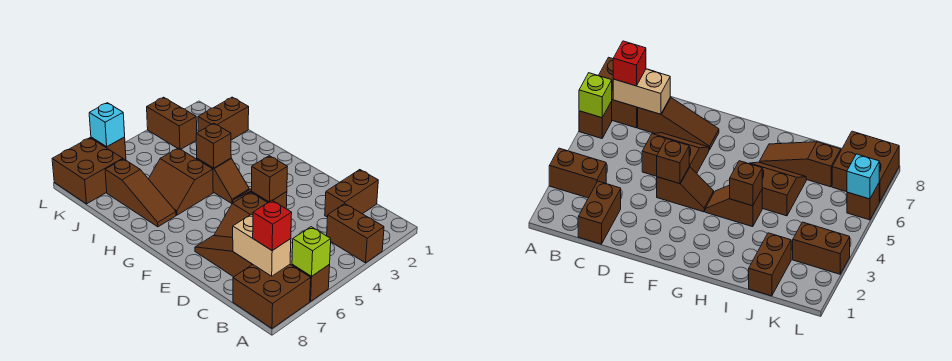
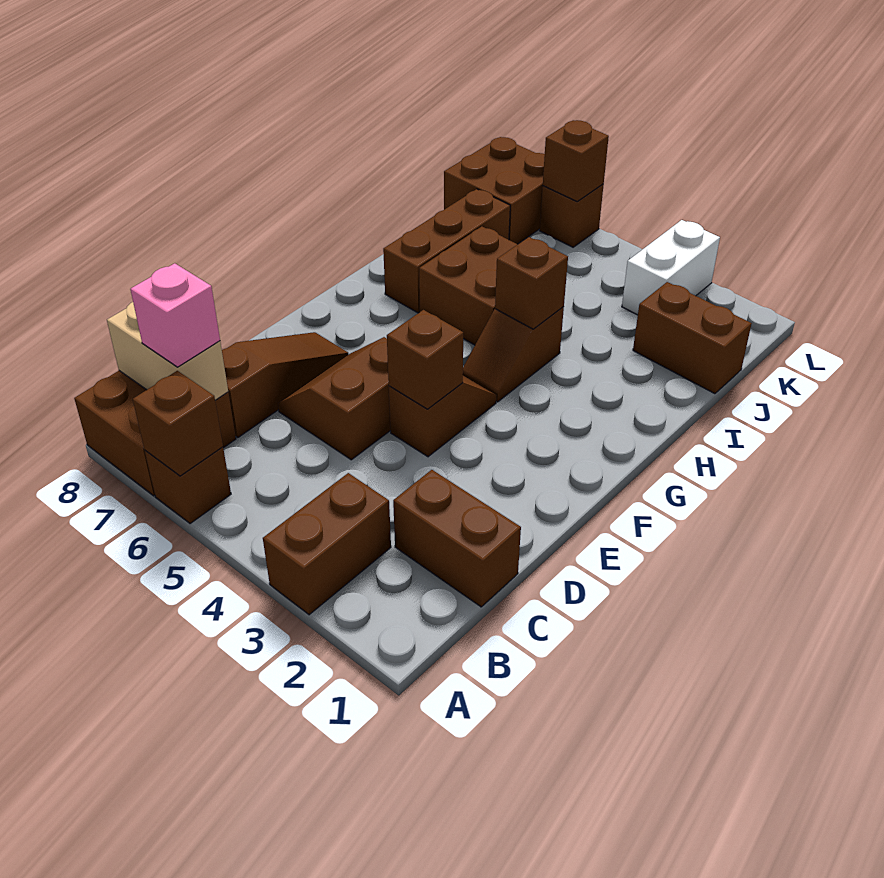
lime 1x1 brick [292,227,331,276] -> brown 1x1 brick [133,371,223,476]
tan 1x2 brick [233,214,291,276] -> tan 1x2 brick turned to [107,302,228,400]
red 1x1 brick [253,200,292,251] -> pink 1x1 brick [130,263,220,367]
brown 2x2 slope [149,148,213,215] -> brown 2x2 brick [419,226,517,345]
brown 1x3 slope [105,159,176,227] -> brown 1x3 brick [383,189,510,313]
brown 1x2 brick [147,97,197,149] -> white 1x2 brick [622,220,720,315]
cyan 1x1 brick [89,103,125,147] -> brown 1x1 brick [543,120,609,201]

